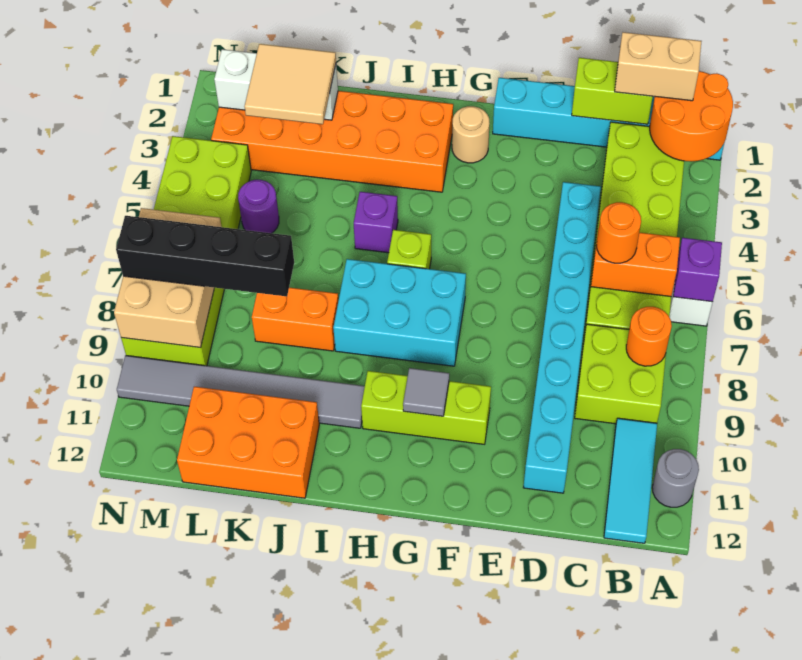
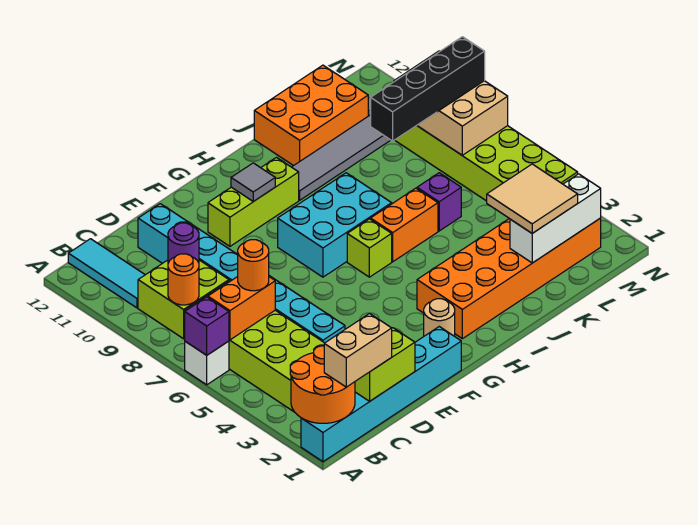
grey 1x1 round brick [652,449,699,507] -> none
purple 1x1 brick [354,192,398,253] -> purple 1x1 brick moved to [417,173,461,231]
orange 1x2 brick [252,287,339,351] -> orange 1x2 brick moved to [371,188,438,262]
purple 1x1 round brick [238,180,279,233] -> purple 1x1 round brick moved to [168,223,199,263]

